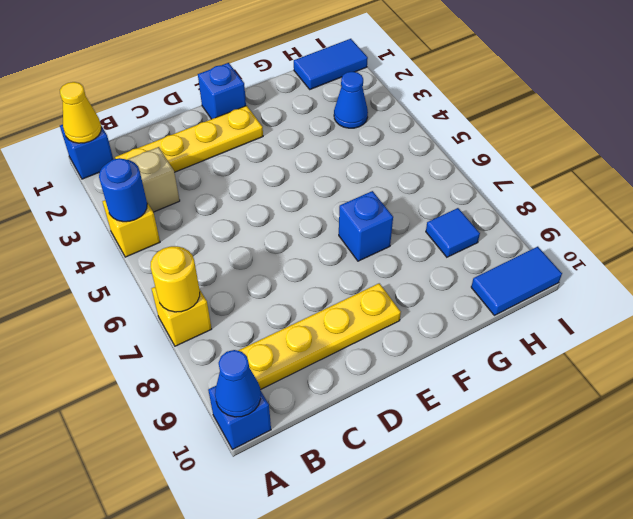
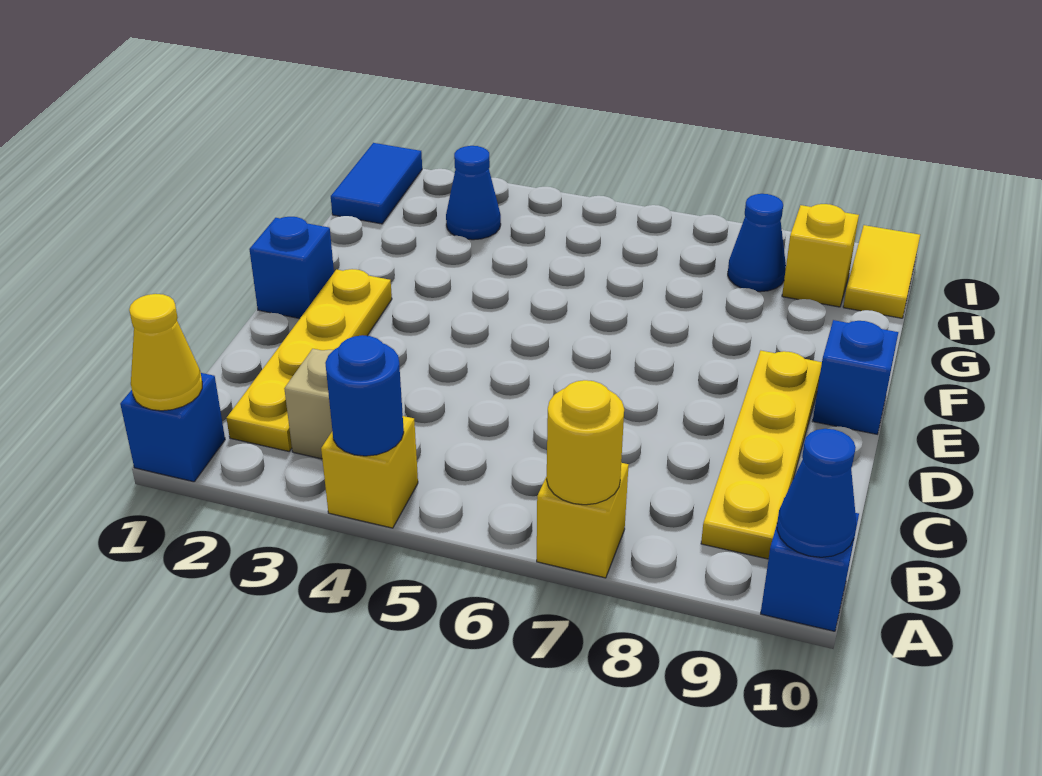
blue 1x1 brick [339,191,393,261] -> blue 1x1 brick moved to [813,320,898,434]
blue 1x1 tile [426,208,480,257] -> blue 1x1 cone [728,194,786,292]
none -> yellow 1x1 brick [782,204,859,307]
blue 1x2 tile [471,247,562,315] -> yellow 1x2 tile [843,225,920,318]

